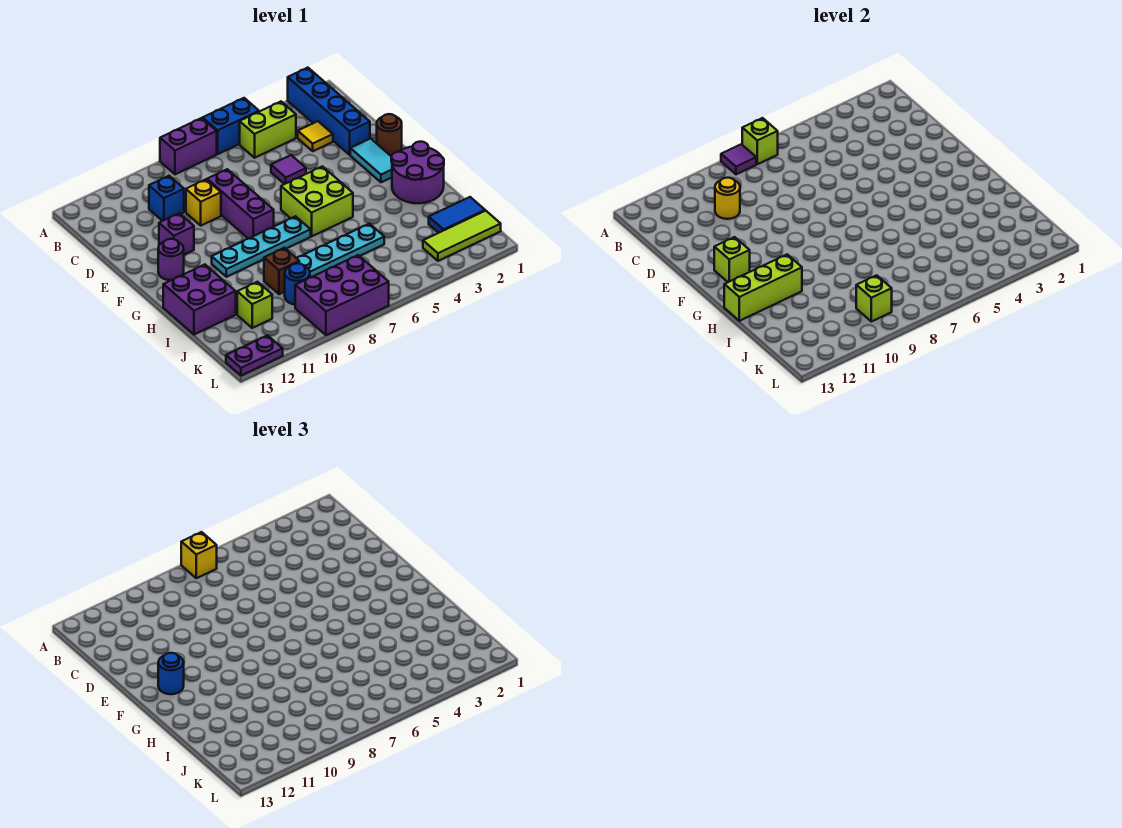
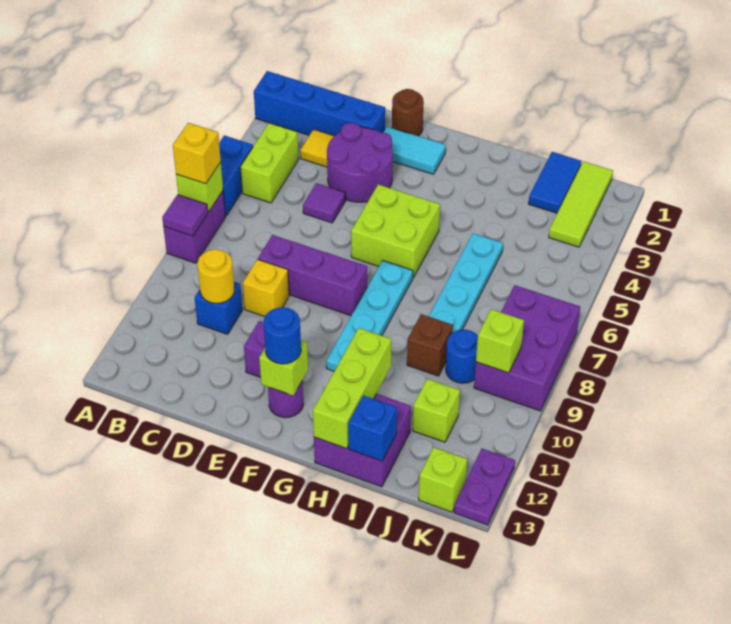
purple 2x2 round brick [391,142,444,203] -> purple 2x2 round brick moved to [327,123,393,202]
none -> blue 1x1 brick [348,395,397,461]
none -> lime 1x1 brick [419,447,467,512]

